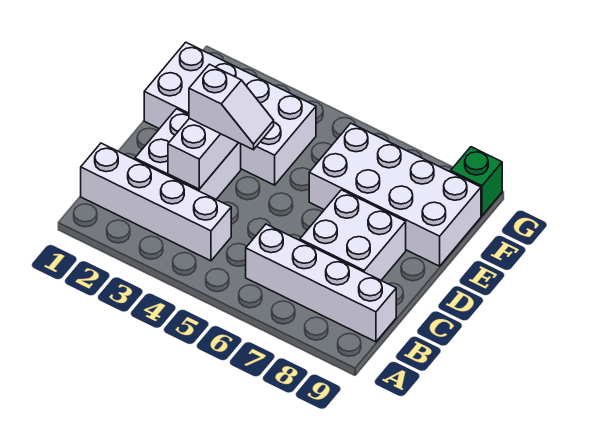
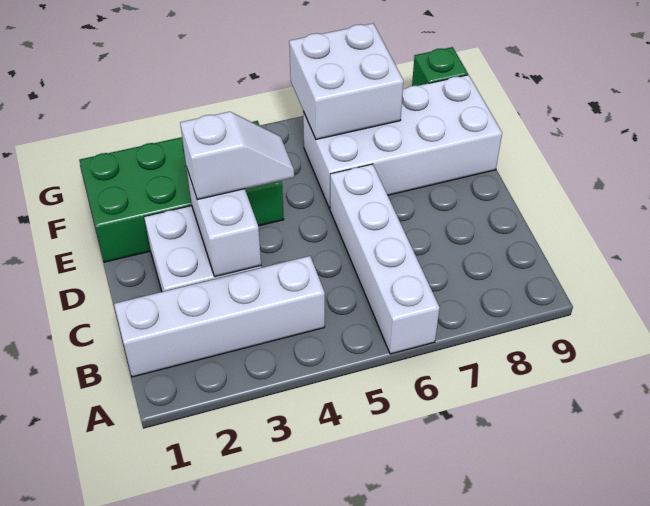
white 1x4 brick [246,224,396,342] -> white 1x4 brick turned to [330,164,440,354]
white 2x2 brick [300,190,406,280] -> white 2x2 brick moved to [289,23,403,139]
white 2x4 brick [144,42,316,185] -> green 2x4 brick [79,121,284,262]

